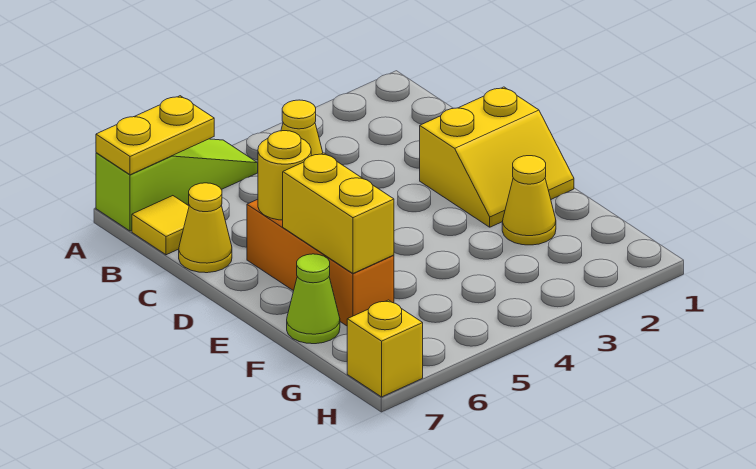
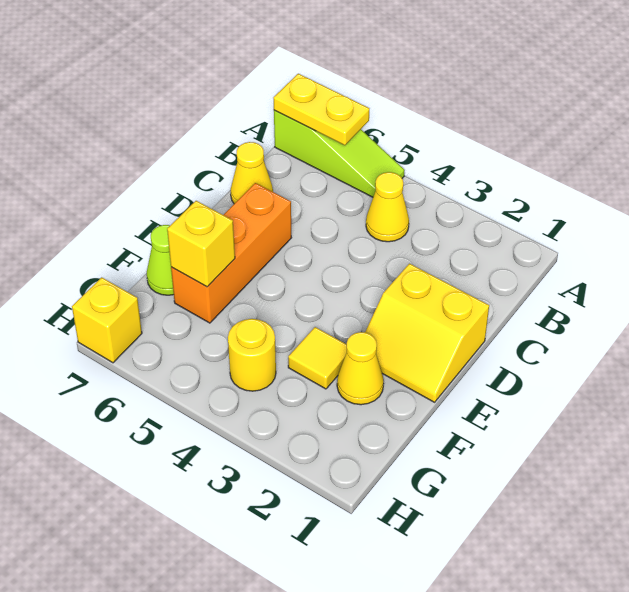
yellow 1x1 tile [132,196,189,255] -> yellow 1x1 tile moved to [288,327,347,389]
yellow 1x1 round brick [258,131,311,220] -> yellow 1x1 round brick moved to [228,319,276,391]
yellow 1x2 brick [283,153,394,273] -> yellow 1x1 brick [167,201,235,287]

